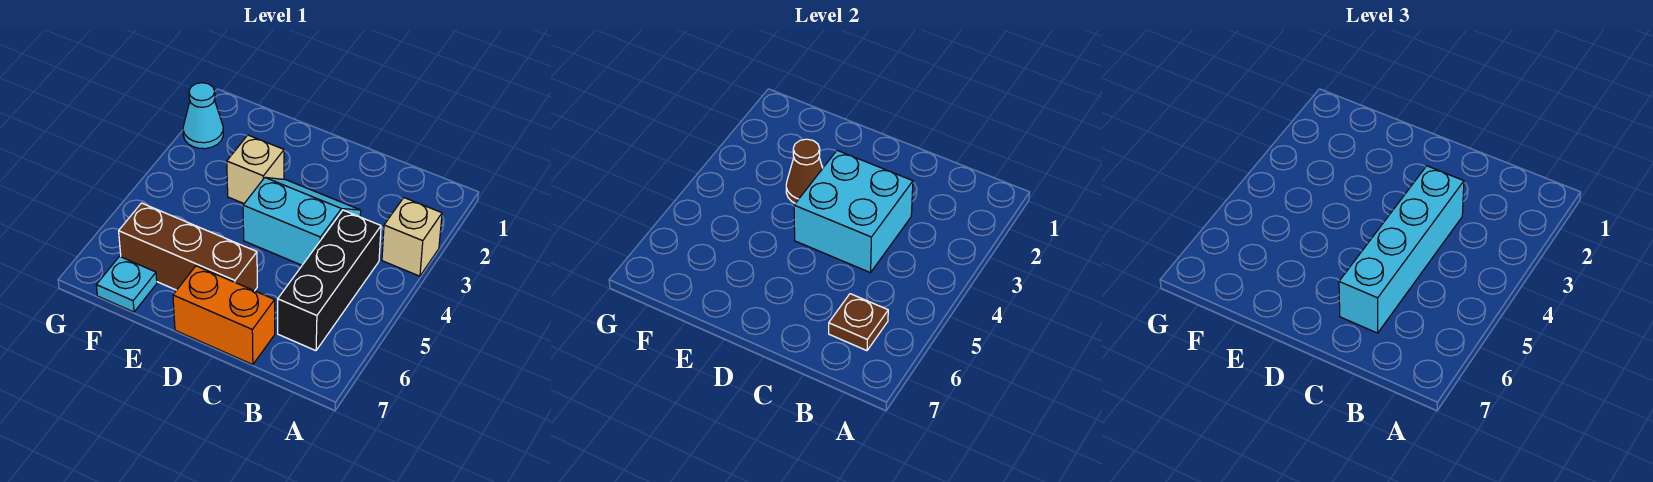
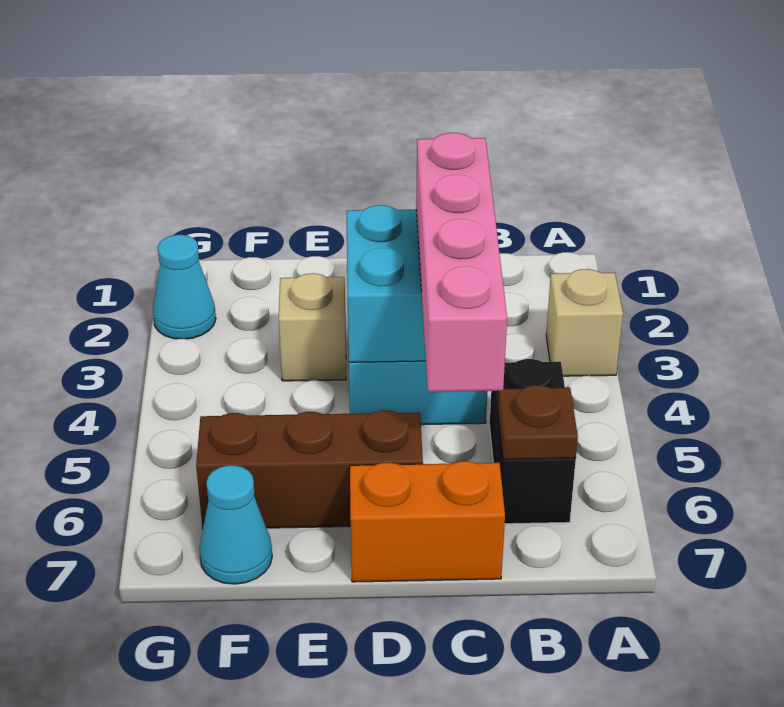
black 1x3 brick [278,210,381,351] -> black 1x2 brick [490,359,576,524]
cyan 1x4 brick [1339,166,1464,333] -> pink 1x4 brick [416,133,507,392]
brown 1x1 cone [786,139,823,203] -> none
cyan 1x1 plate [96,256,157,312] -> cyan 1x1 cone [199,465,272,584]

